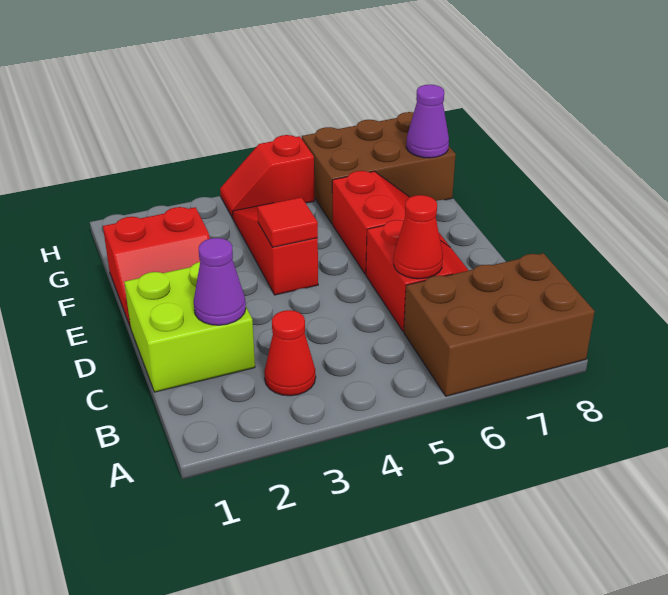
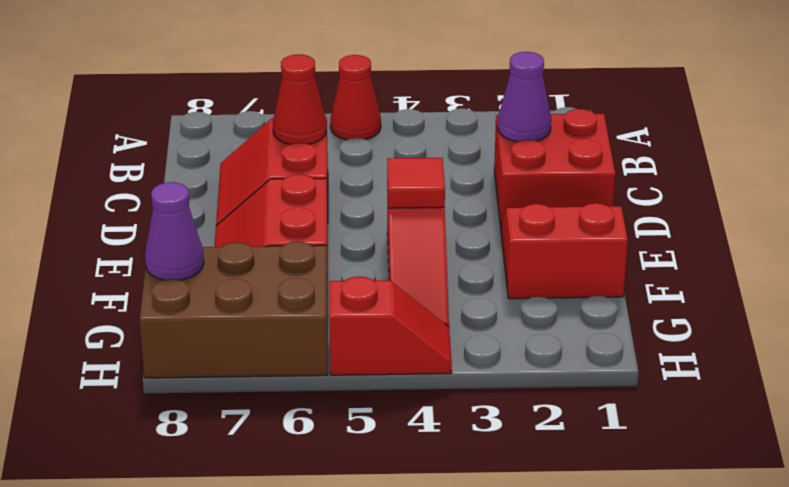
brown 2x3 brick [404,253,595,396] -> none
red 1x1 cone [264,310,316,396] -> red 1x1 cone moved to [330,55,381,140]
lime 2x2 brick [124,262,255,392] -> red 2x2 brick [494,109,615,227]

